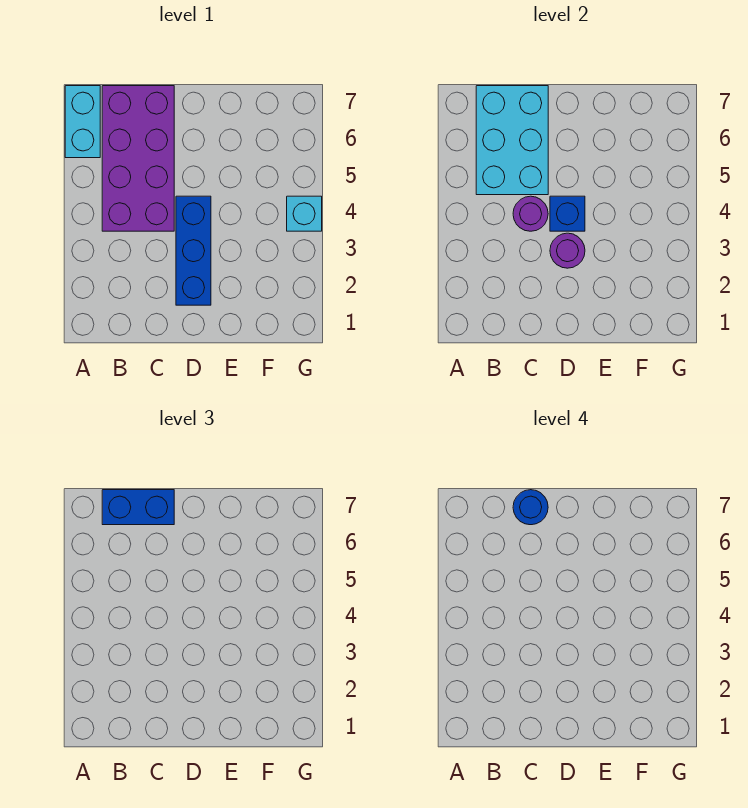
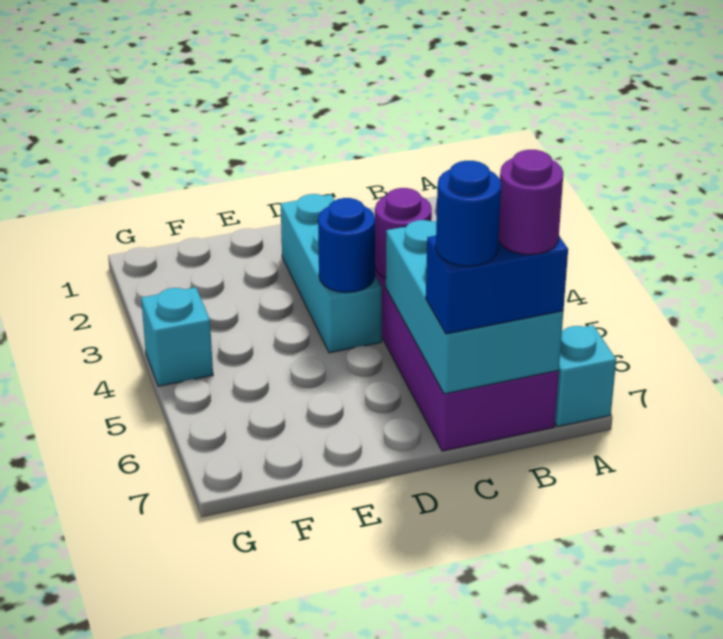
cyan 1x2 brick [65,86,100,158] -> cyan 1x1 brick [555,325,616,427]
blue 1x3 brick [176,196,211,305] -> cyan 1x3 brick [281,194,382,353]
purple 1x1 round brick [550,233,585,268] -> purple 1x1 round brick moved to [498,150,563,255]
blue 1x1 brick [550,196,585,231] -> blue 1x1 round brick [318,198,375,293]

